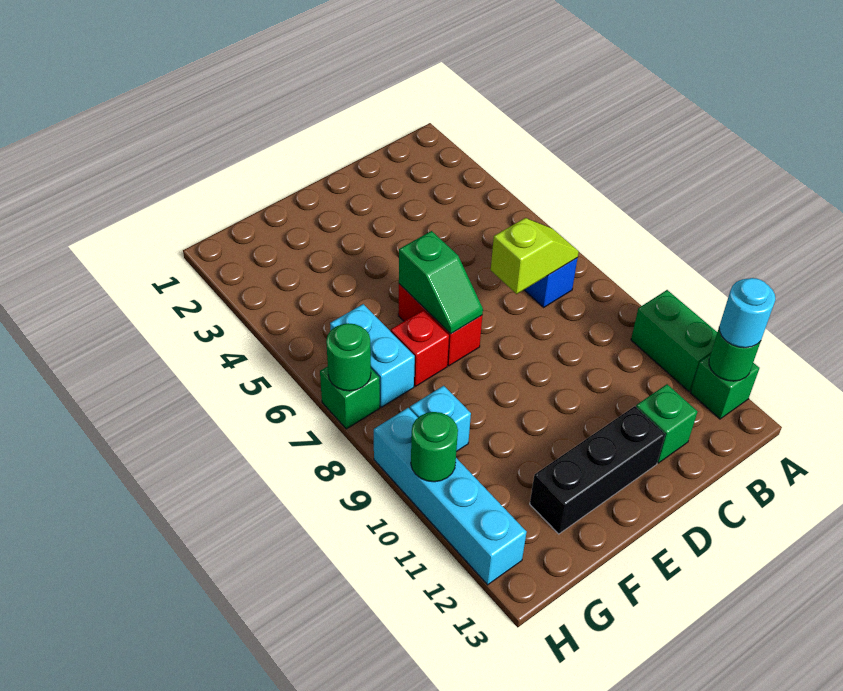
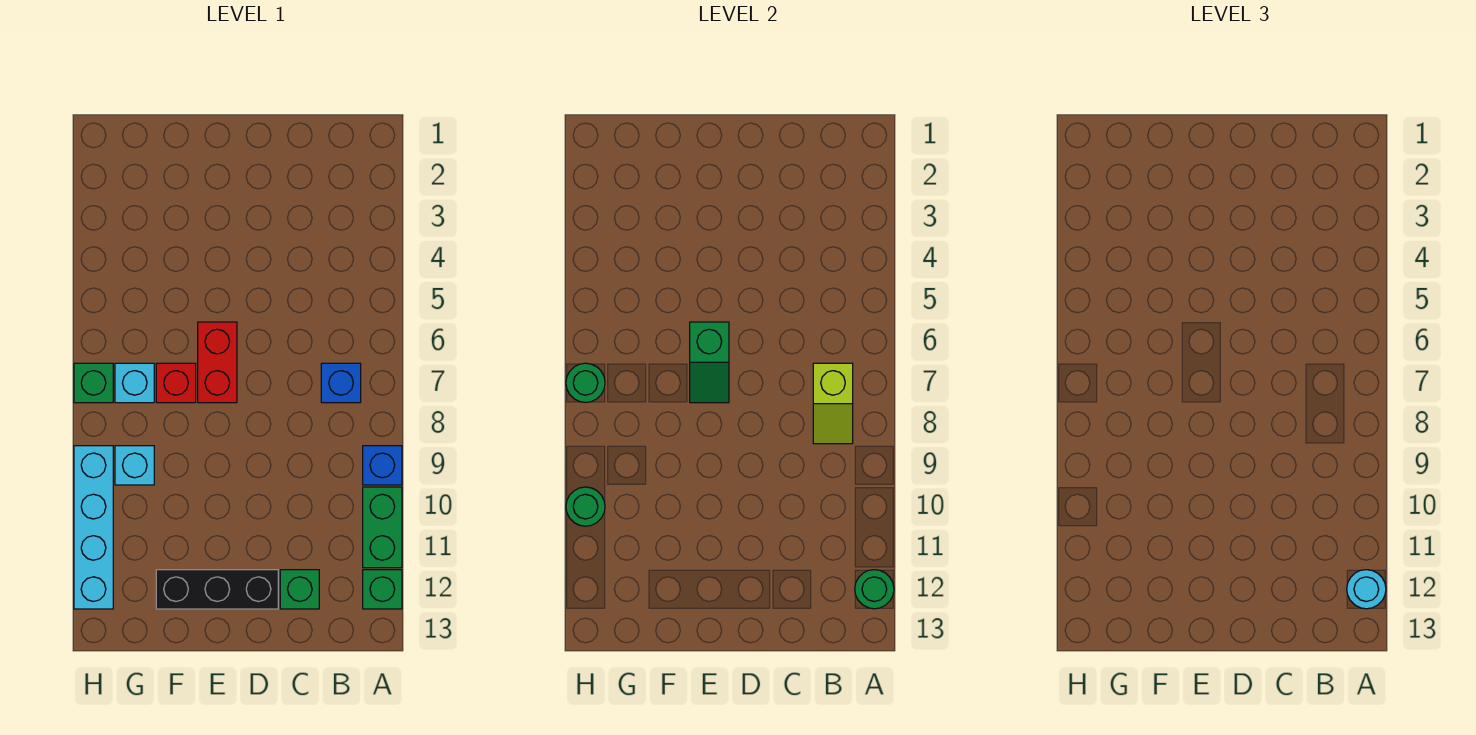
none -> blue 1x1 brick [363,446,402,485]
lime 1x2 slope [491,218,579,294] -> lime 1x2 slope turned to [813,363,853,444]
cyan 1x2 brick [330,304,415,407] -> cyan 1x1 brick [115,363,154,403]

